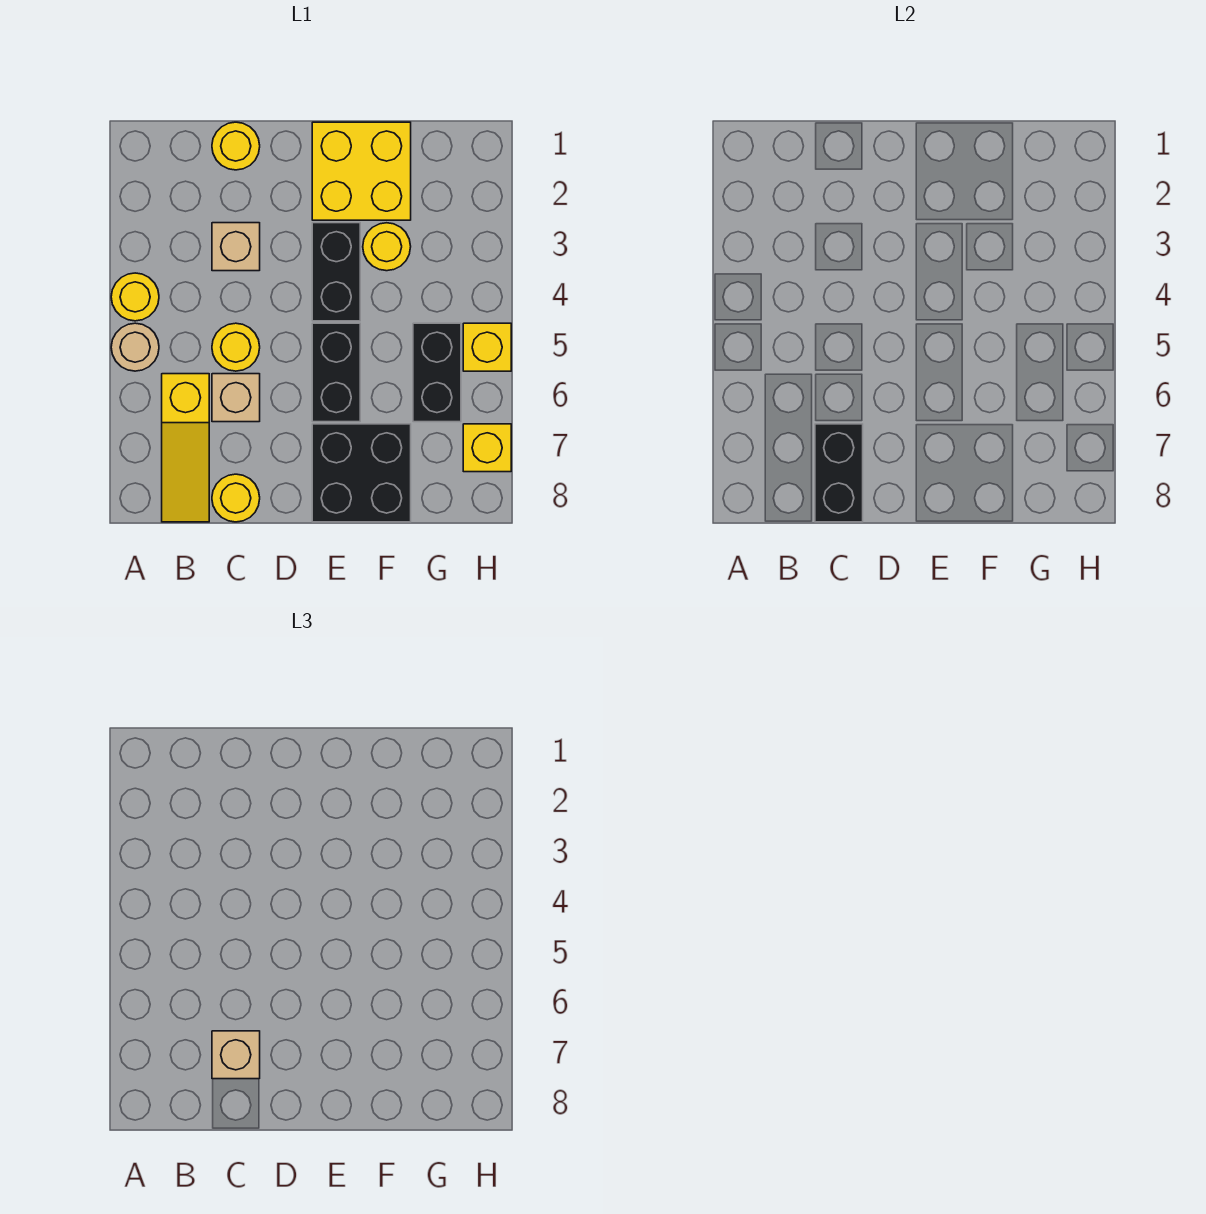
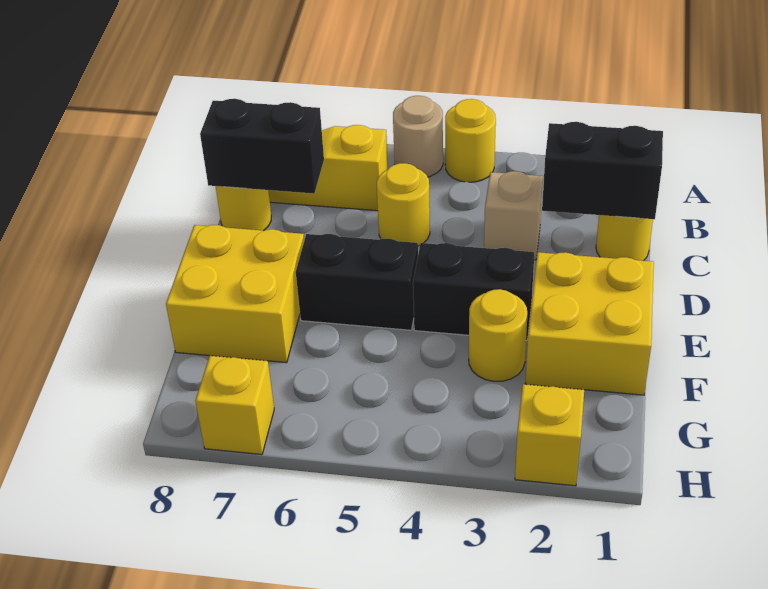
tan 1x1 brick [212,374,260,422] -> none
tan 1x1 brick [212,1031,260,1079] -> none
black 2x2 brick [312,424,411,522] -> yellow 2x2 brick [166,225,304,363]
black 1x2 brick [413,323,461,422] -> black 1x2 brick moved to [542,122,663,219]
yellow 1x1 brick [463,323,511,371] -> yellow 1x1 brick moved to [515,384,584,486]

